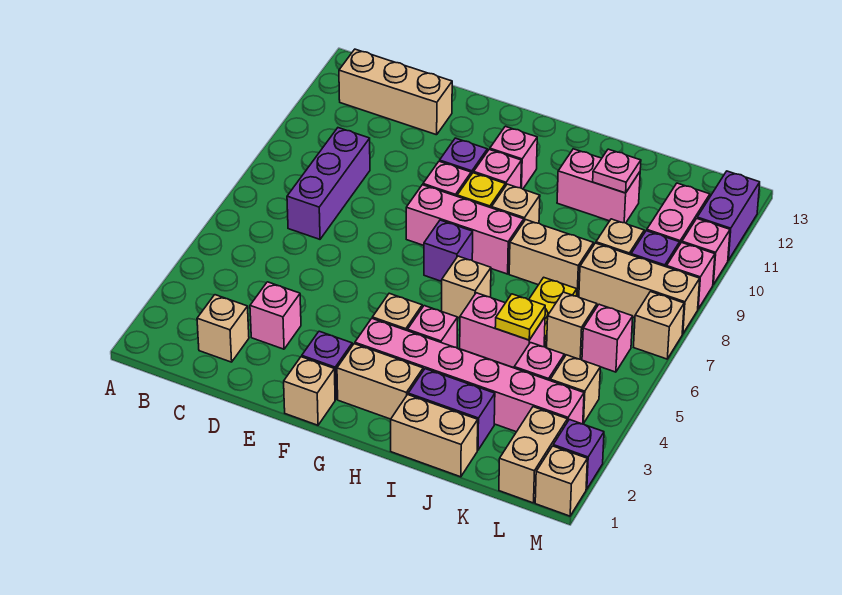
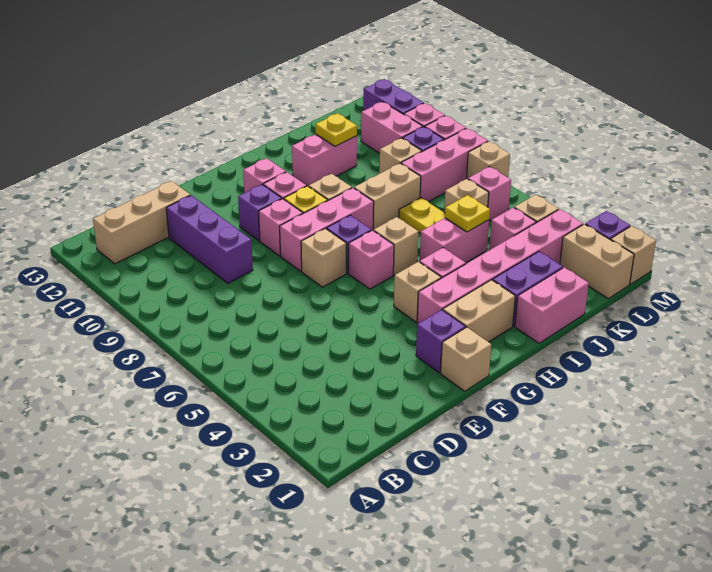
tan 1x1 brick [197,295,249,362] -> tan 1x1 brick moved to [301,228,346,287]
purple 1x3 brick [287,128,370,239] -> purple 1x3 brick moved to [166,195,253,283]
pink 1x1 brick [250,282,301,349] -> pink 1x1 brick moved to [349,230,394,289]
tan 1x2 brick [391,395,478,477] -> pink 1x2 brick [515,267,589,343]
pink 1x1 plate [593,149,641,193] -> yellow 1x1 plate [315,113,357,146]
tan 1x3 brick [579,243,700,334] -> pink 1x3 brick [401,128,488,202]

